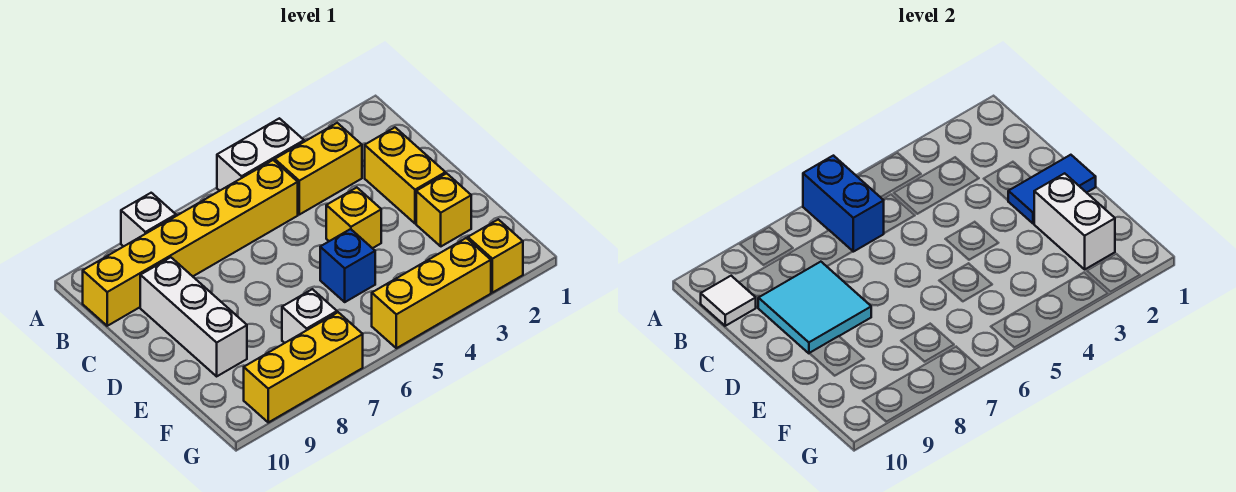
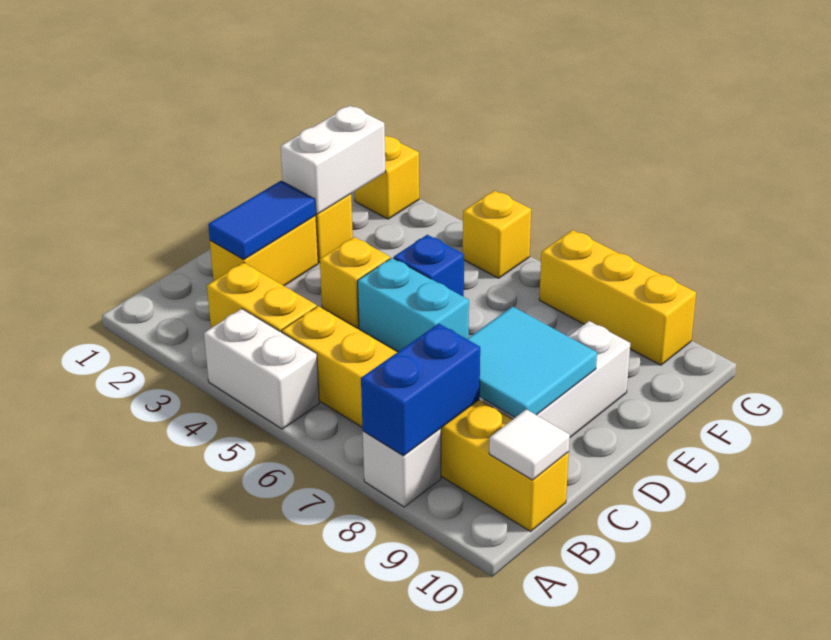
blue 1x2 brick [803,156,884,252] -> blue 1x2 brick moved to [361,324,480,456]
blue 1x2 tile [1008,155,1096,223] -> blue 1x2 tile turned to [208,181,316,260]
none -> cyan 1x2 brick [358,258,469,352]
white 1x1 brick [282,289,337,343] -> none
yellow 1x3 brick [372,238,491,348] -> yellow 1x1 brick [463,190,531,278]

